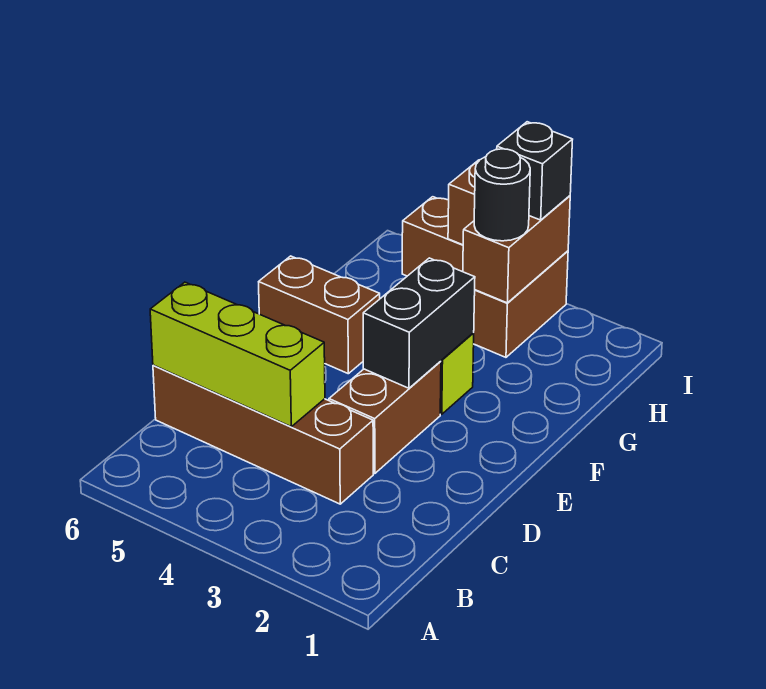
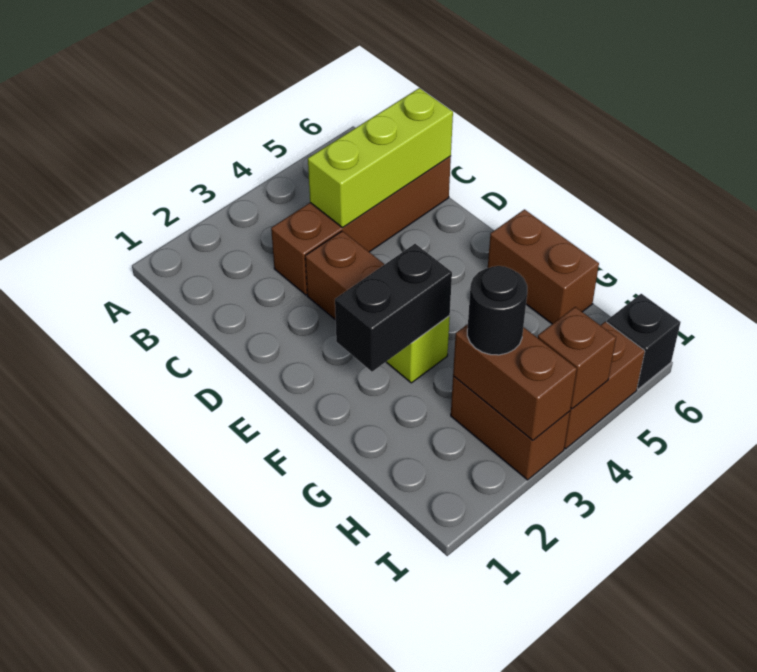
black 1x2 brick [363,258,475,388] -> black 1x2 brick turned to [335,244,452,372]
brown 1x2 brick [259,256,380,374] -> brown 1x2 brick turned to [488,209,599,324]
black 1x1 brick [497,122,573,220] -> black 1x1 brick moved to [607,294,681,389]

